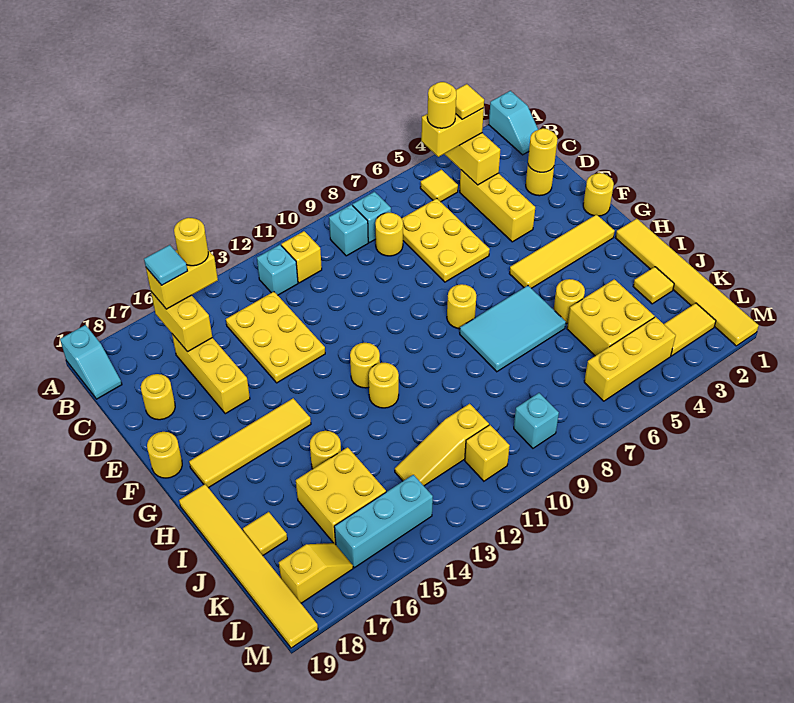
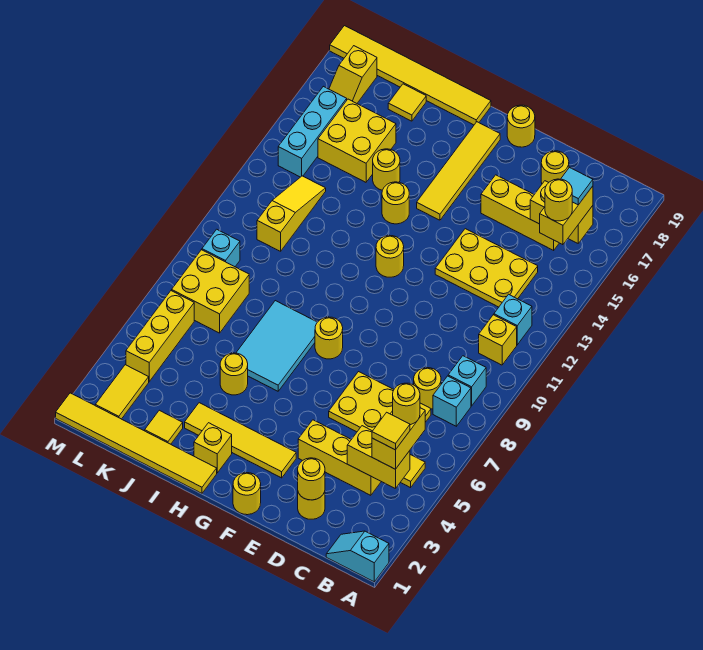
cyan 1x2 slope [60,325,122,399] -> none
yellow 1x4 tile [509,215,615,288] -> yellow 1x4 tile turned to [185,403,296,478]
yellow 1x1 round brick [369,363,399,408] -> yellow 1x1 round brick moved to [382,182,409,224]
yellow 2x2 brick [567,279,654,356] -> yellow 2x2 brick moved to [172,250,249,333]
yellow 1x1 brick [465,425,510,481] -> yellow 1x1 brick moved to [194,423,232,473]

